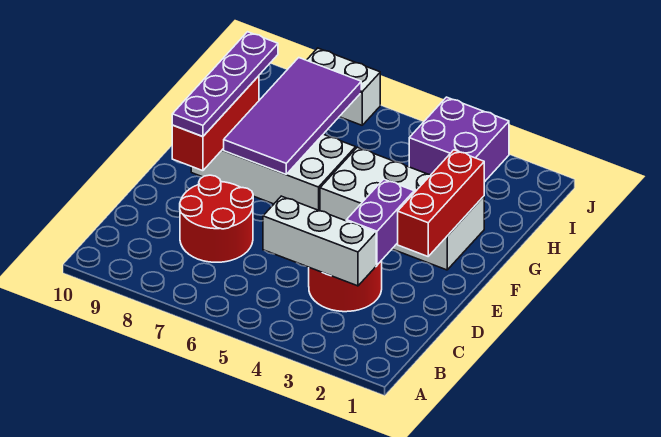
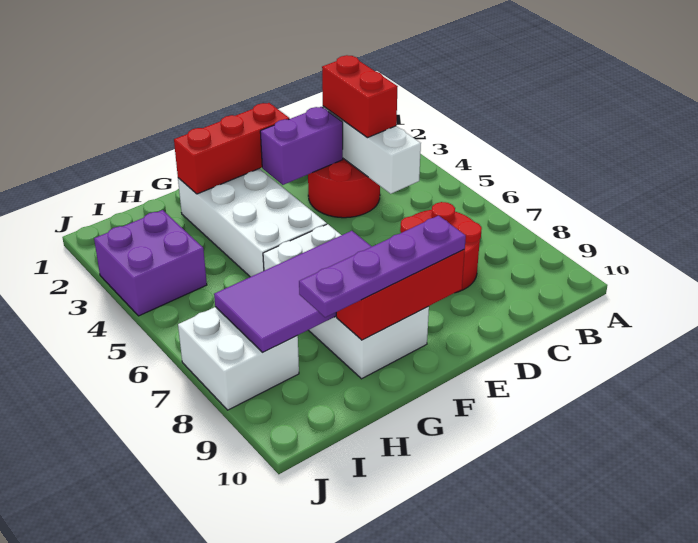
none -> red 1x2 brick [322,55,398,138]
white 1x2 brick [307,48,380,125] -> white 2x2 brick [178,307,299,410]

